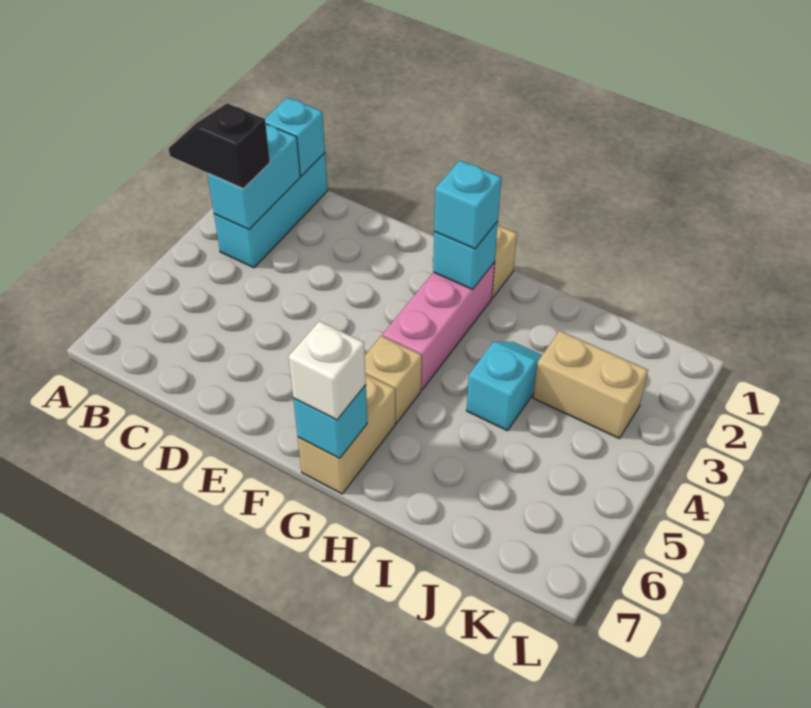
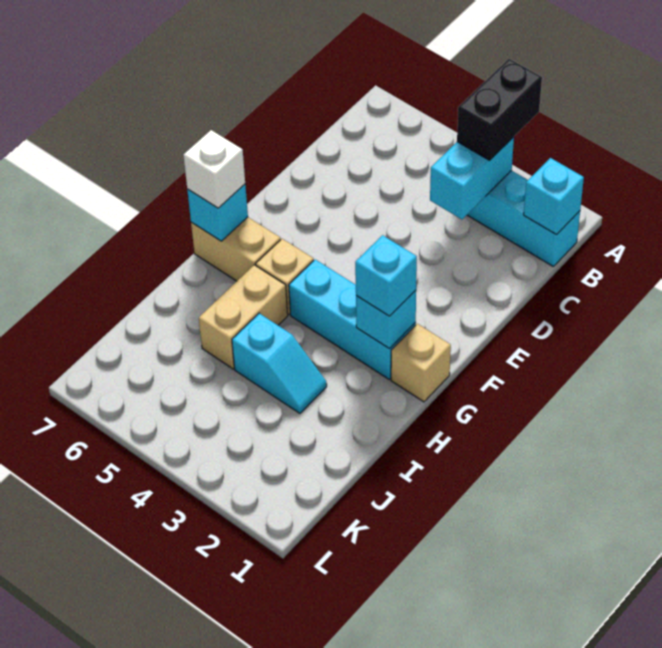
black 1x2 slope [168,103,270,188] -> black 1x2 brick [457,59,542,160]
cyan 1x2 brick [207,124,300,230] -> cyan 1x2 brick turned to [430,137,514,219]
pink 1x3 brick [382,262,495,389] -> cyan 1x3 brick [289,260,416,379]
tan 1x2 brick [533,331,648,438] -> tan 1x2 brick moved to [199,265,288,369]

